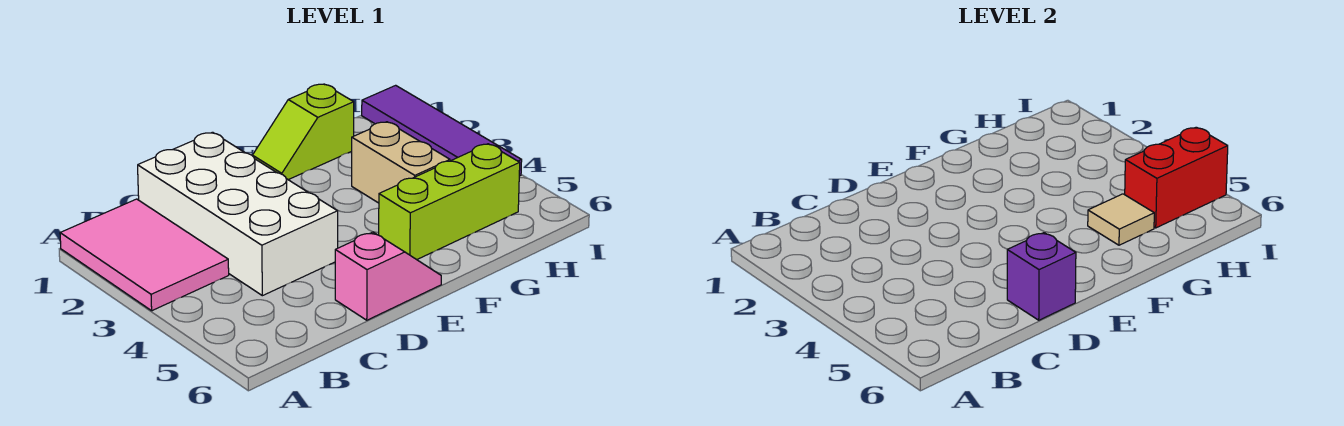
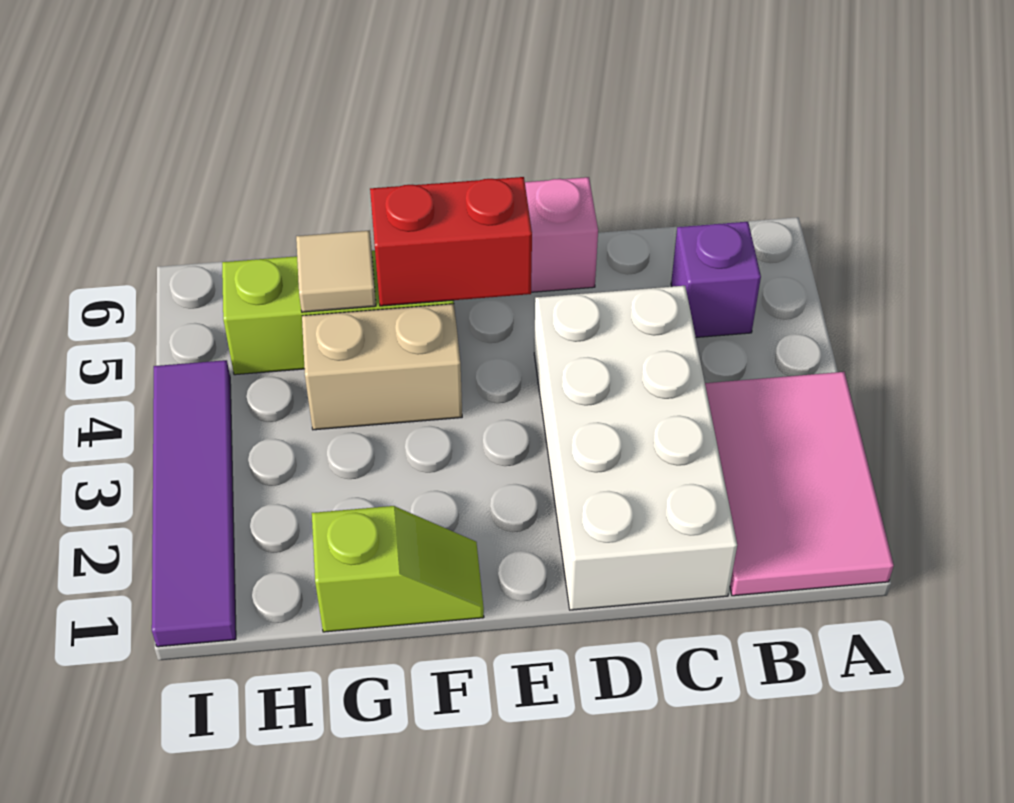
purple 1x1 brick [1007,233,1076,320] -> purple 1x1 brick moved to [671,222,761,337]
tan 1x2 brick [352,122,450,203] -> tan 1x2 brick turned to [302,304,462,430]
red 1x2 brick [1125,127,1228,228] -> red 1x2 brick moved to [370,177,532,306]

